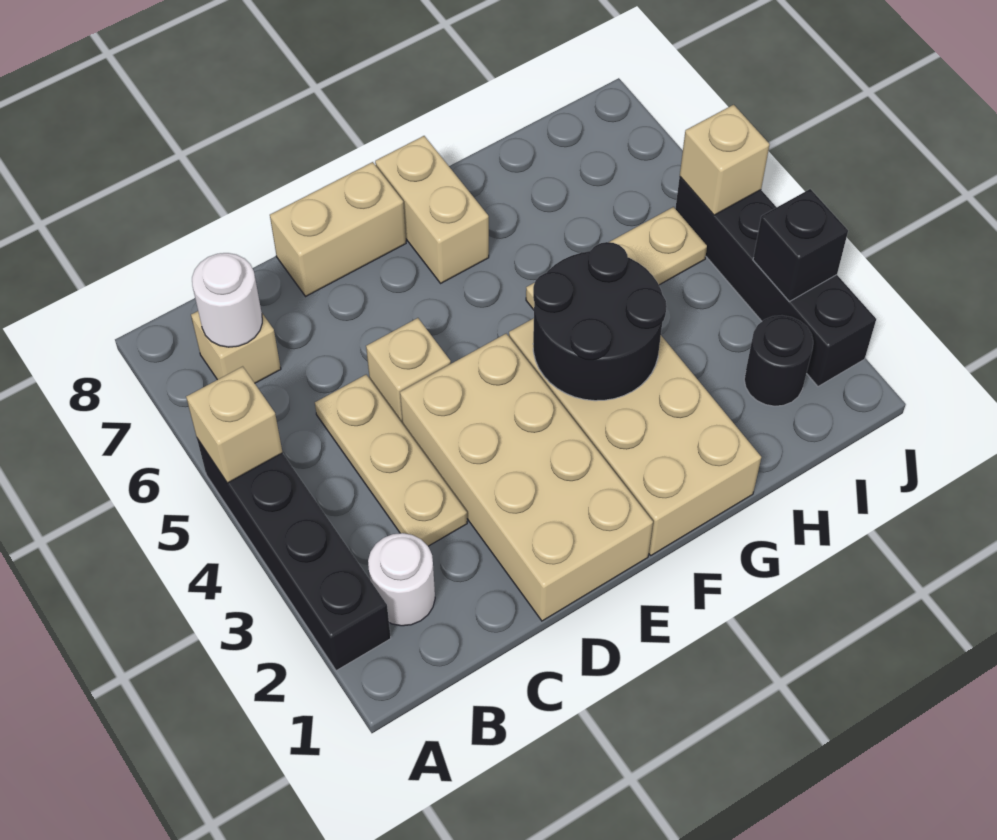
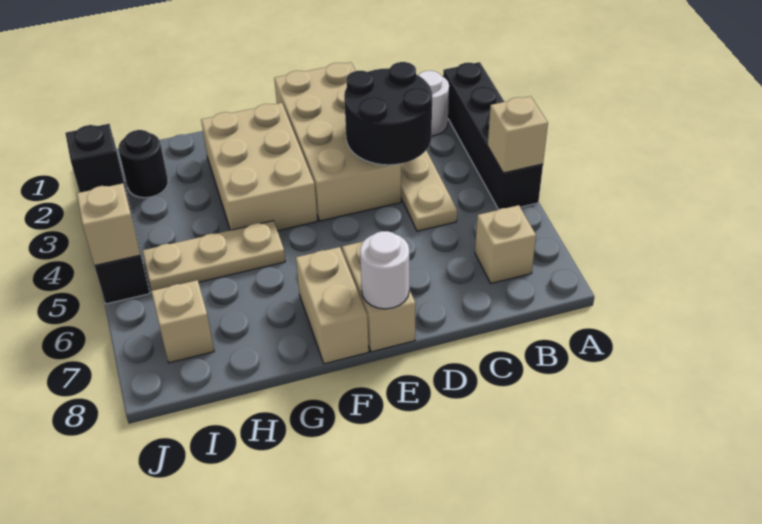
white 1x1 round brick [192,253,262,347] -> white 1x1 round brick moved to [360,231,409,309]
tan 1x1 brick [366,318,451,422] -> tan 1x1 brick moved to [151,280,214,363]
tan 1x2 brick [270,162,406,296] -> tan 1x2 brick turned to [342,241,416,352]
tan 2x4 brick [509,318,761,555] -> tan 2x3 brick [201,103,317,231]
black 2x2 round brick [533,242,667,401] -> black 2x2 round brick moved to [344,62,432,165]

